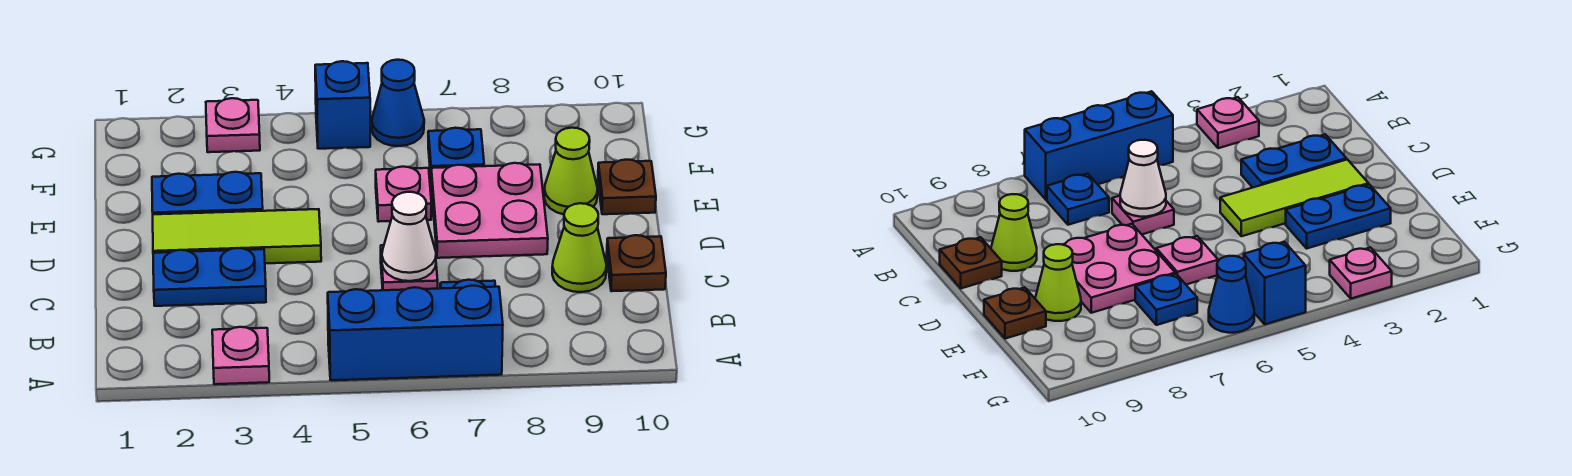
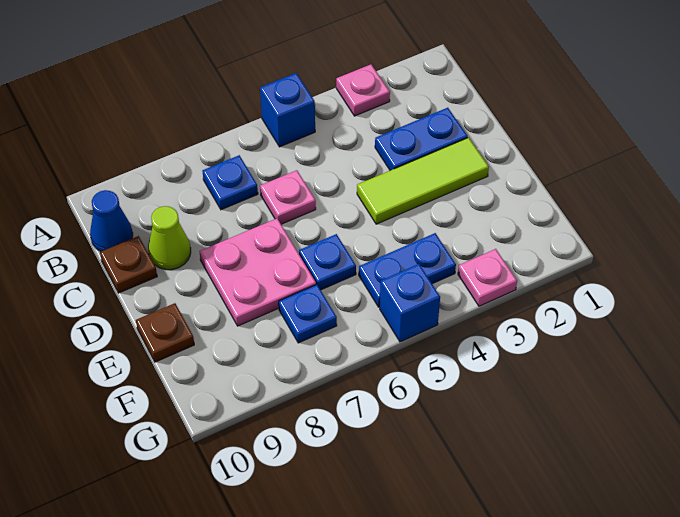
blue 1x3 brick [328,286,503,380] -> blue 1x1 brick [260,73,315,147]
white 1x1 cone [382,192,436,281] -> none
blue 1x2 plate [152,172,263,214] -> blue 1x2 plate moved to [359,233,456,307]
pink 1x1 plate [376,167,432,222] -> blue 1x1 plate [299,234,356,290]
lime 1x1 cone [544,128,598,214] -> none
blue 1x1 cone [372,60,424,146] -> blue 1x1 cone moved to [90,190,133,252]

